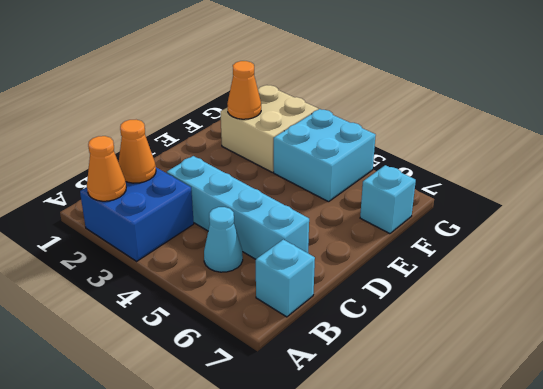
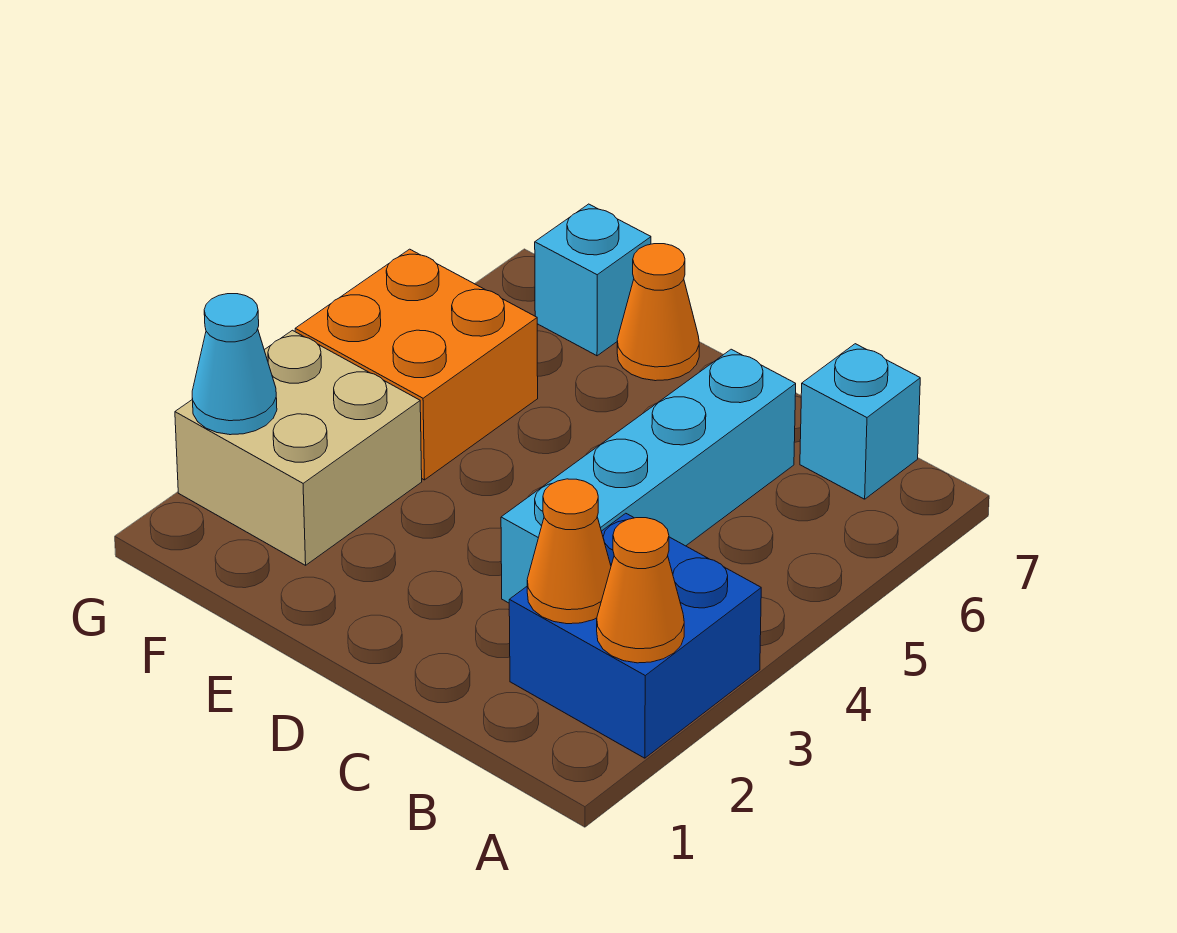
cyan 1x1 cone [204,207,243,272] -> cyan 1x1 cone moved to [192,294,277,435]
orange 1x1 cone [227,61,261,119] -> orange 1x1 cone moved to [617,244,699,381]
cyan 2x2 brick [274,109,376,202] -> orange 2x2 brick [295,249,538,480]

